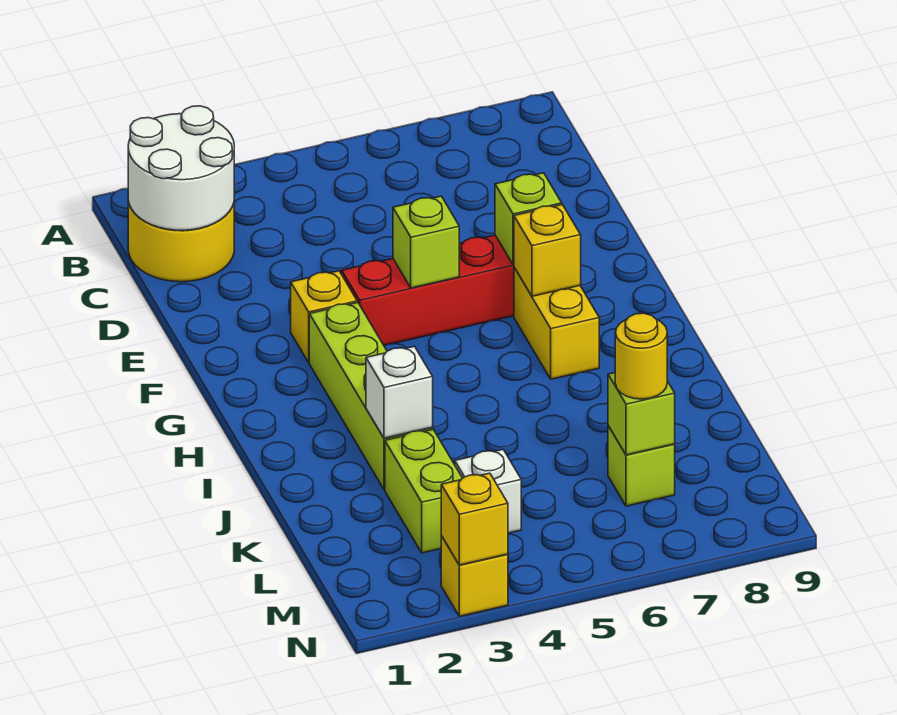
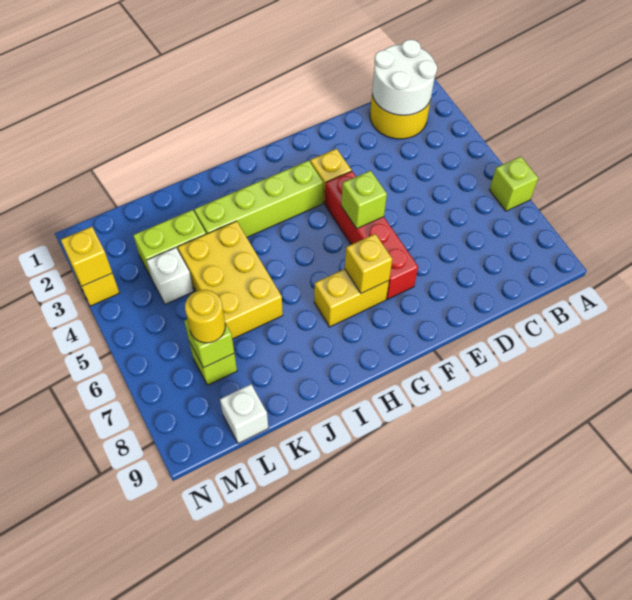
lime 1x1 brick [495,173,562,265] -> lime 1x1 brick moved to [489,157,538,211]
white 1x1 brick [366,346,433,438] -> white 1x1 brick moved to [220,384,268,444]
none -> yellow 2x3 brick [178,221,283,339]

